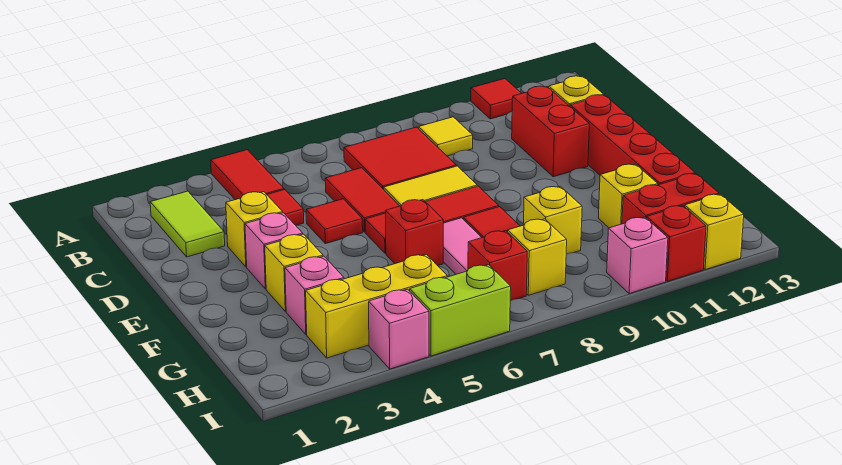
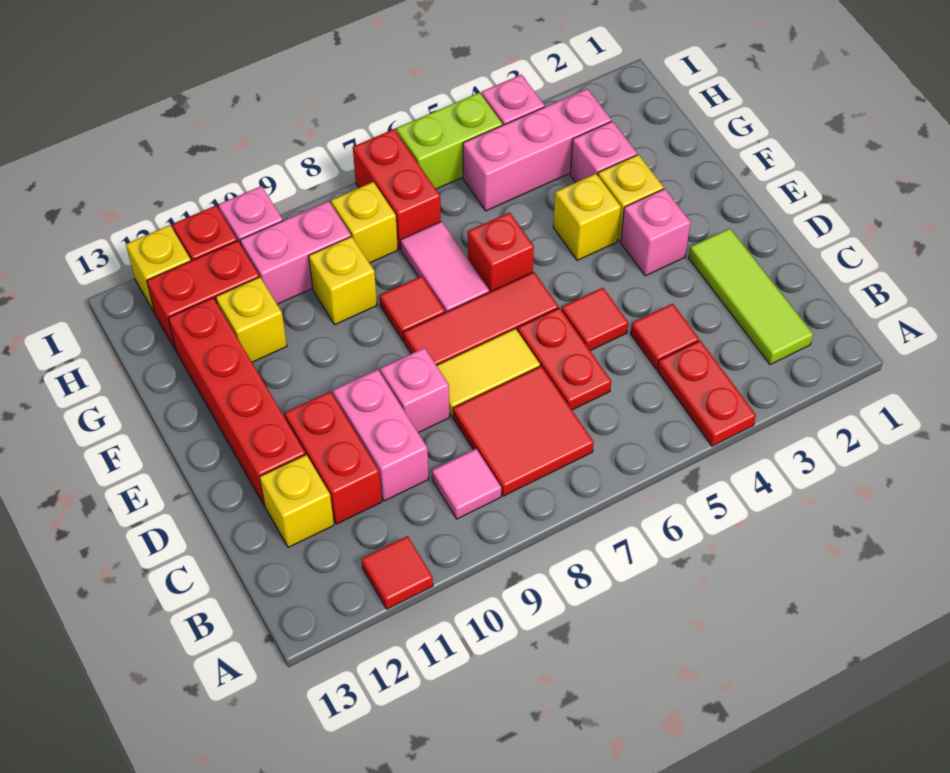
red 1x2 tile [211,150,284,200] -> red 1x2 plate [657,341,756,446]
lime 1x2 tile [150,191,225,257] -> lime 1x3 tile [689,228,813,365]
yellow 1x1 tile [418,117,473,156] -> pink 1x1 tile [432,449,501,519]
red 1x2 tile [325,168,399,232] -> red 1x2 plate [518,308,611,410]
none -> pink 1x2 brick [333,369,429,501]
yellow 1x1 brick [226,192,283,267] -> yellow 1x1 brick moved to [553,174,621,260]
none -> pink 1x1 brick [380,348,450,433]
yellow 1x3 brick [306,254,447,358] -> pink 1x3 brick [463,89,611,211]
red 1x1 brick [468,231,527,301] -> red 1x2 brick [353,129,441,249]
none -> pink 1x2 brick [240,201,351,304]

